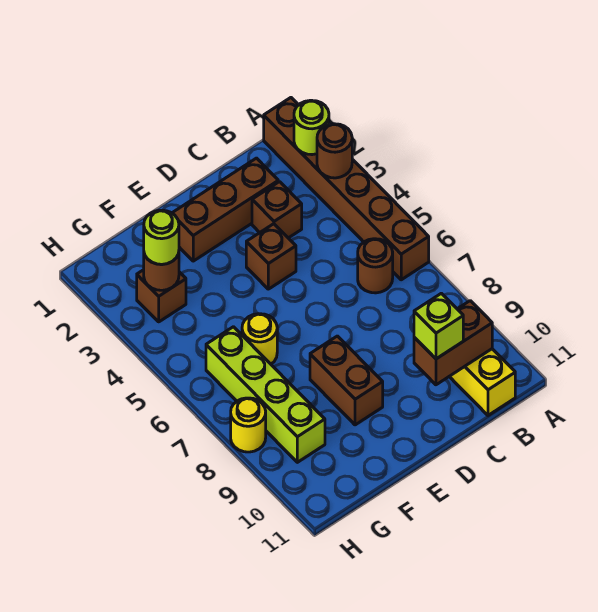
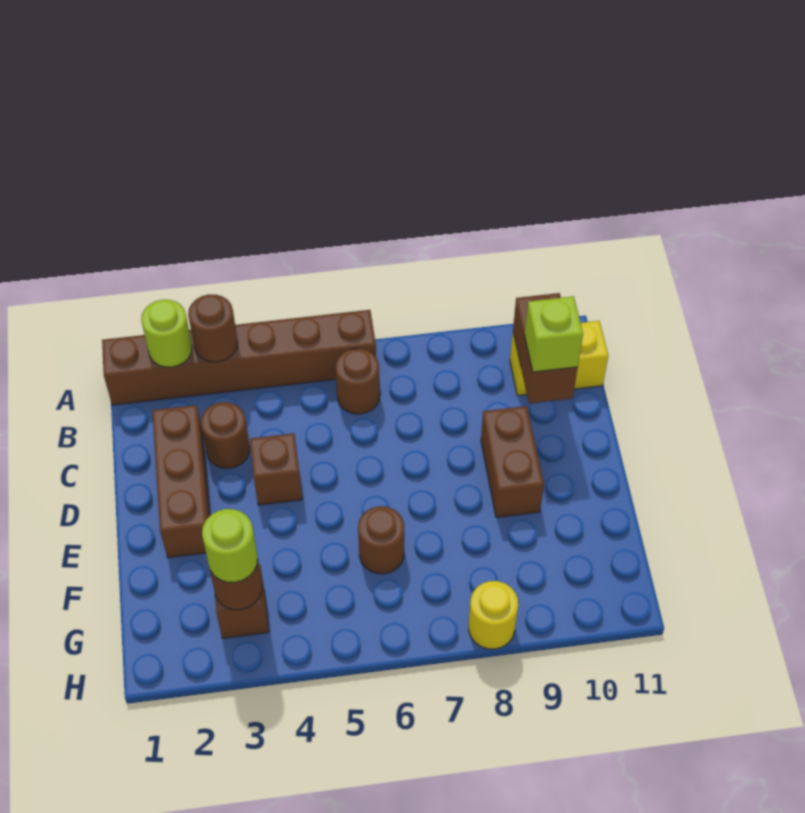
brown 1x1 brick [252,182,302,238] -> brown 1x1 round brick [201,402,250,468]
brown 1x2 brick [310,336,383,425] -> brown 1x2 brick turned to [481,406,544,517]
yellow 1x1 round brick [242,314,277,364] -> brown 1x1 round brick [358,506,404,574]
lime 1x4 brick [206,327,325,462] -> none

